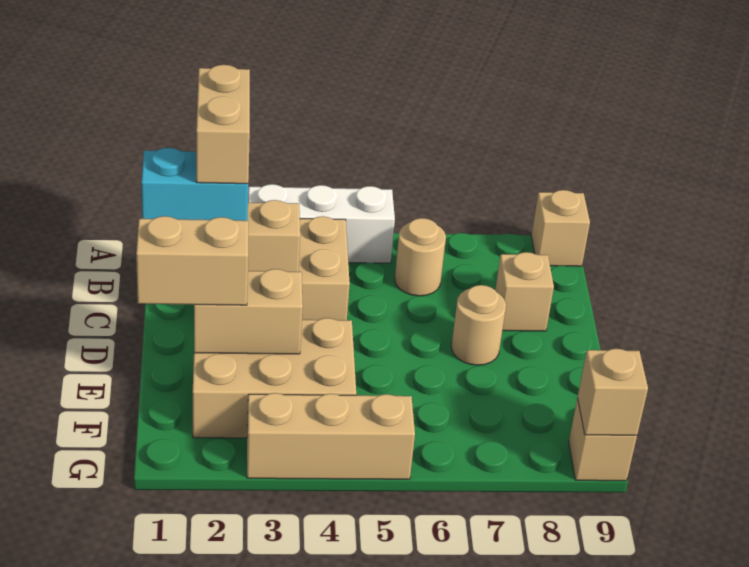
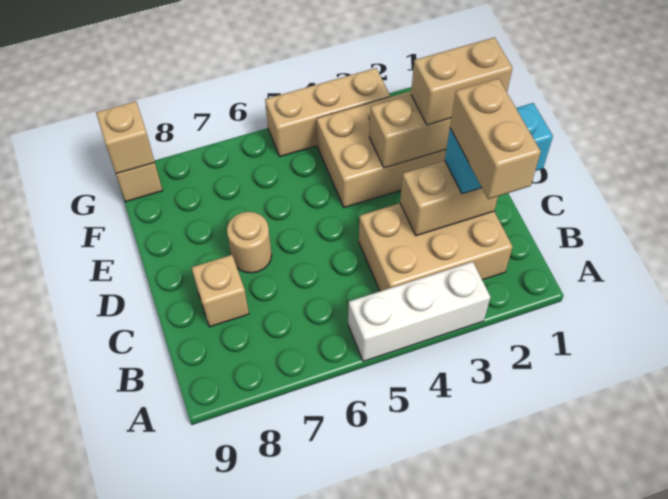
tan 1x1 brick [531,190,590,266] -> none
tan 1x1 round brick [395,218,446,296] -> none

